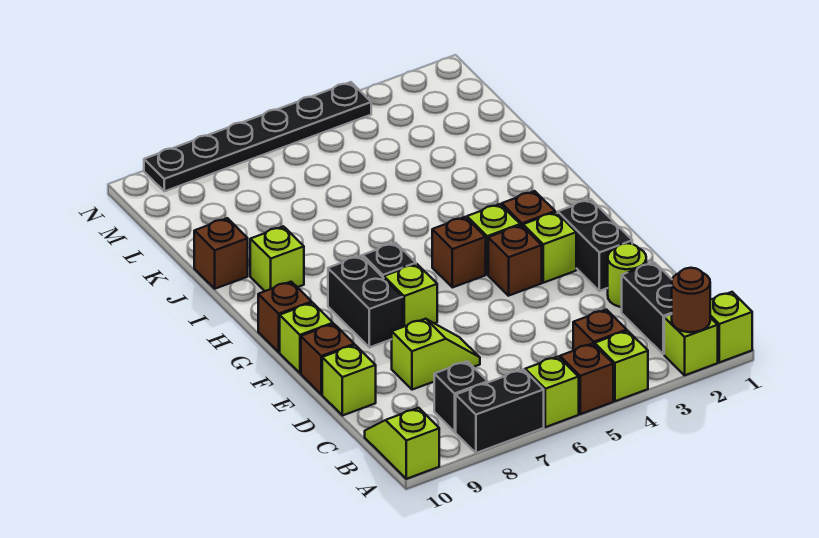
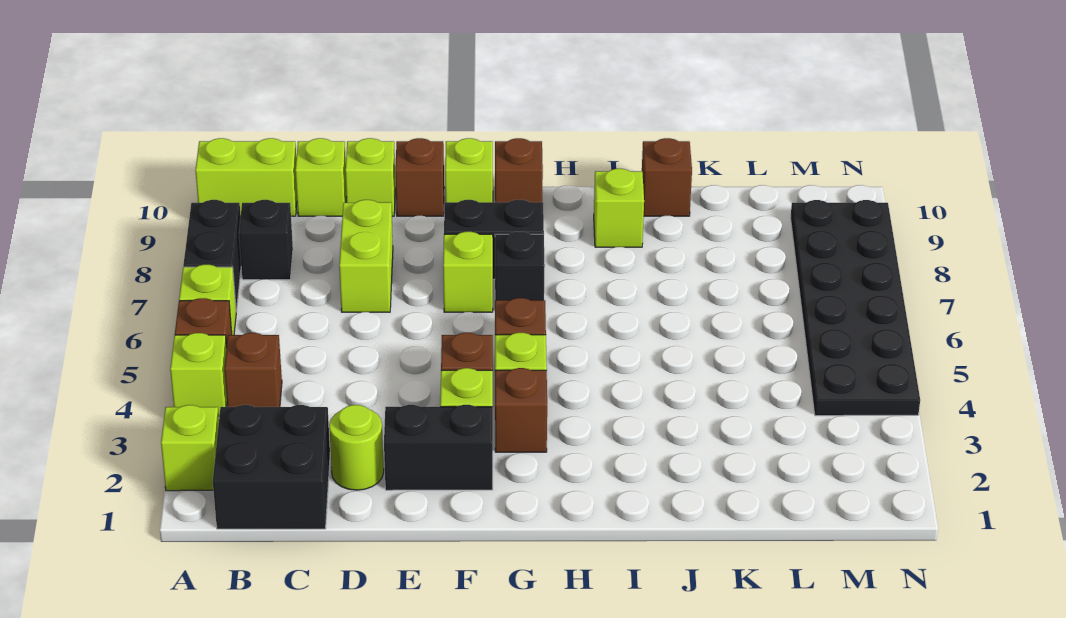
lime 1x1 brick [710,292,752,362] -> lime 1x1 brick moved to [295,138,346,216]
brown 1x1 round brick [672,268,710,332] -> none
lime 1x2 slope [365,408,439,479] -> lime 1x2 brick [195,138,297,216]
black 1x2 brick [622,263,672,354] -> black 2x2 brick [213,405,330,529]
lime 1x2 slope [391,319,480,390] -> lime 1x2 brick [339,200,393,312]
black 1x6 plate [144,82,371,191] -> black 2x6 plate [791,200,920,416]

